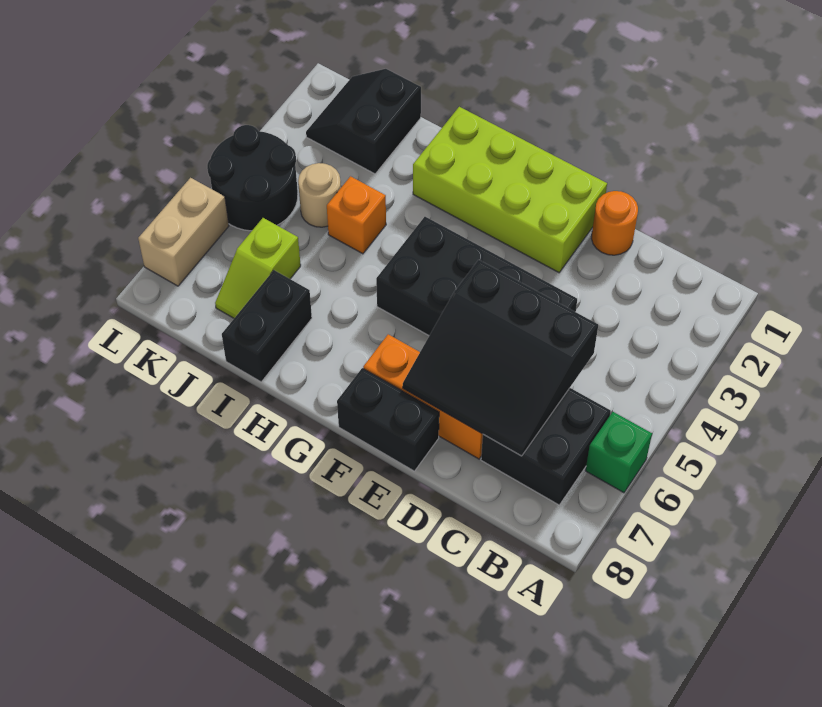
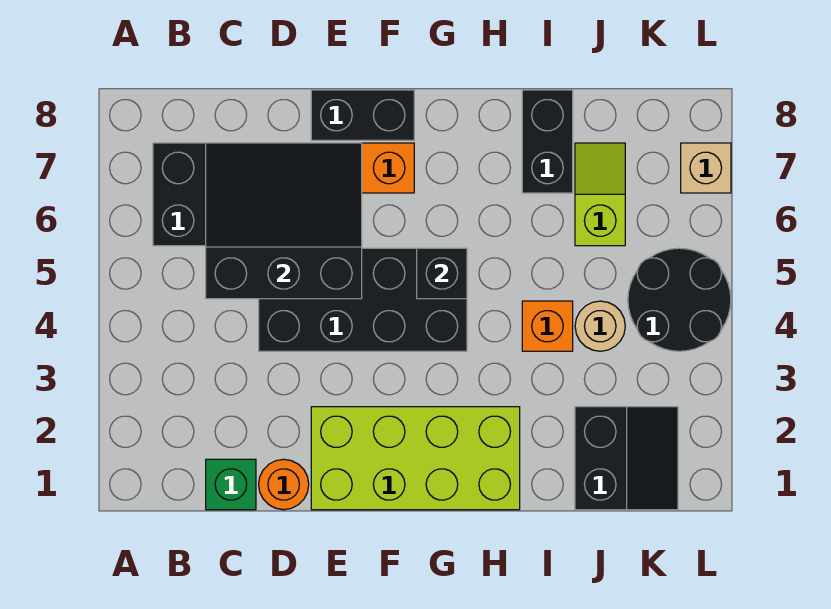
green 1x1 brick [586,412,652,493] -> green 1x1 brick moved to [206,459,256,510]
none -> black 1x1 brick [417,248,467,299]
tan 1x2 brick [138,178,229,286] -> tan 1x1 brick [681,143,731,193]

